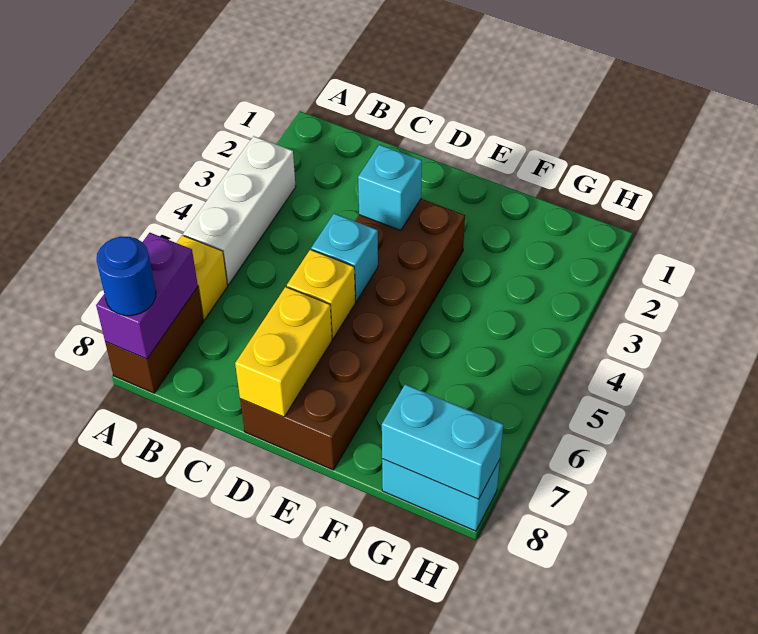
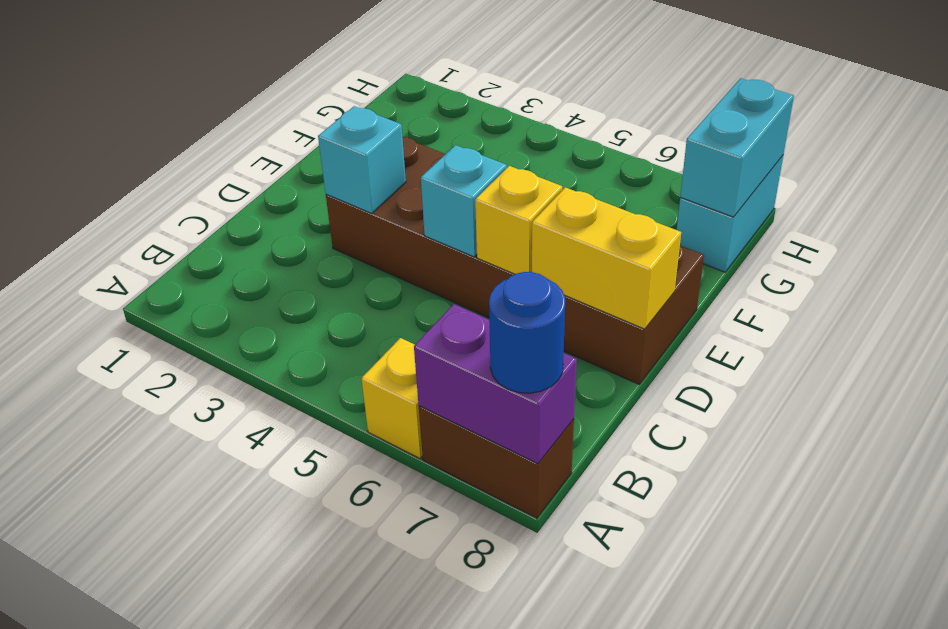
white 1x3 brick [183,136,296,285] -> none

